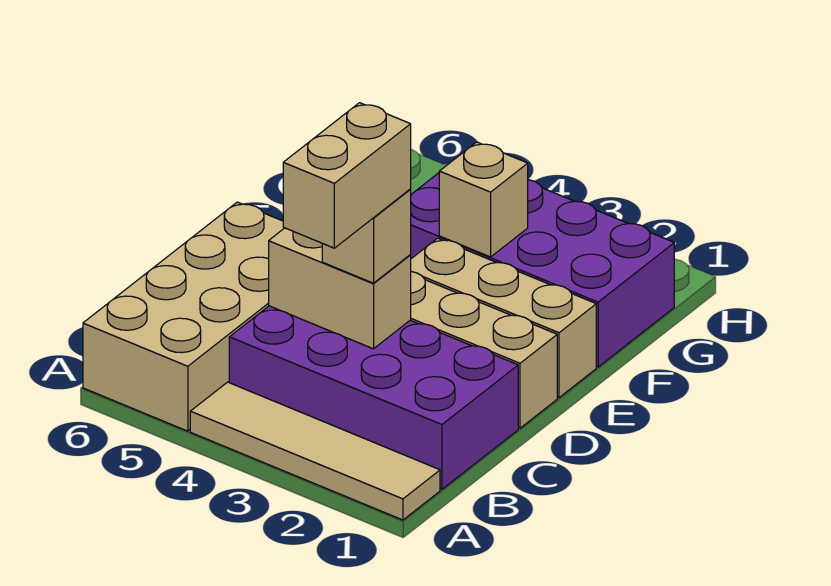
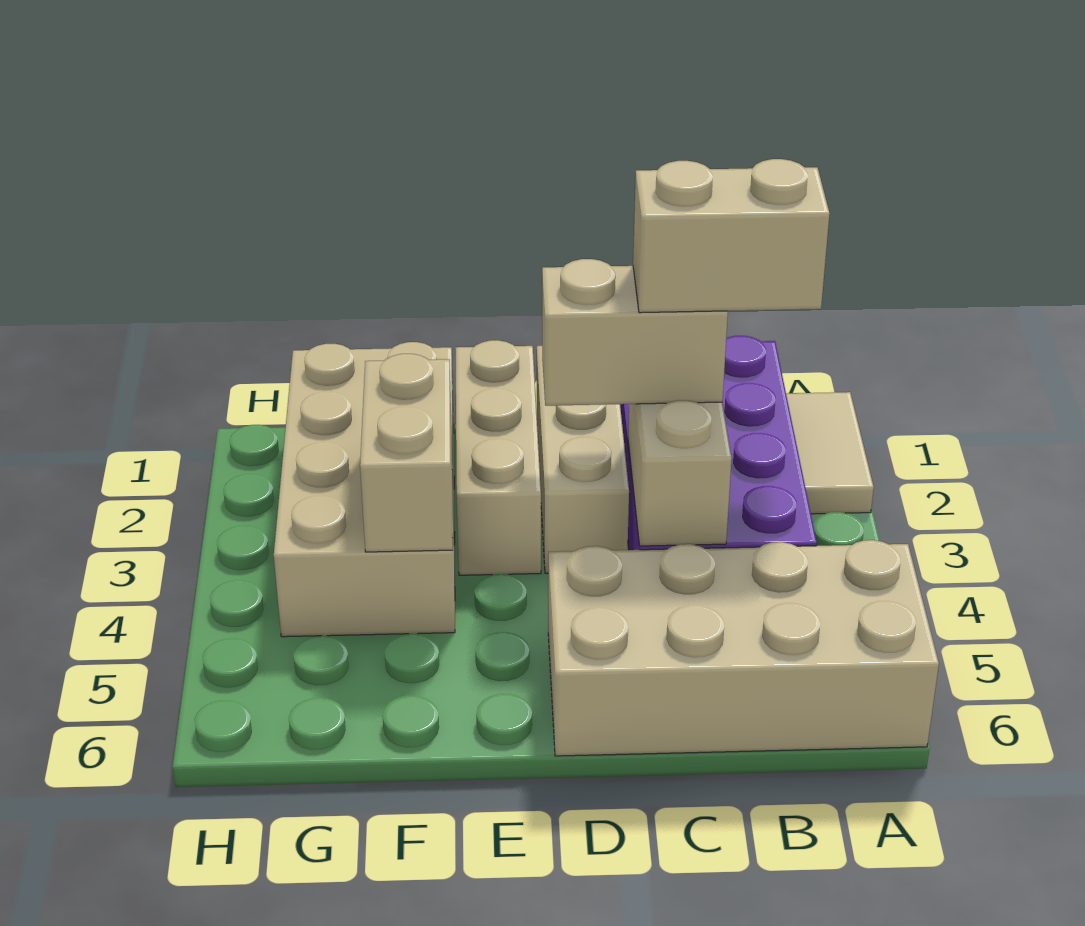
tan 1x4 tile [190,382,440,520] -> tan 1x2 tile [786,392,874,514]
tan 1x1 brick [322,190,411,283] -> tan 1x2 brick [542,259,728,406]
purple 2x4 brick [410,173,674,367] -> tan 2x4 brick [274,342,455,637]
tan 1x1 brick [439,142,528,257] -> tan 1x2 brick [360,354,453,552]

